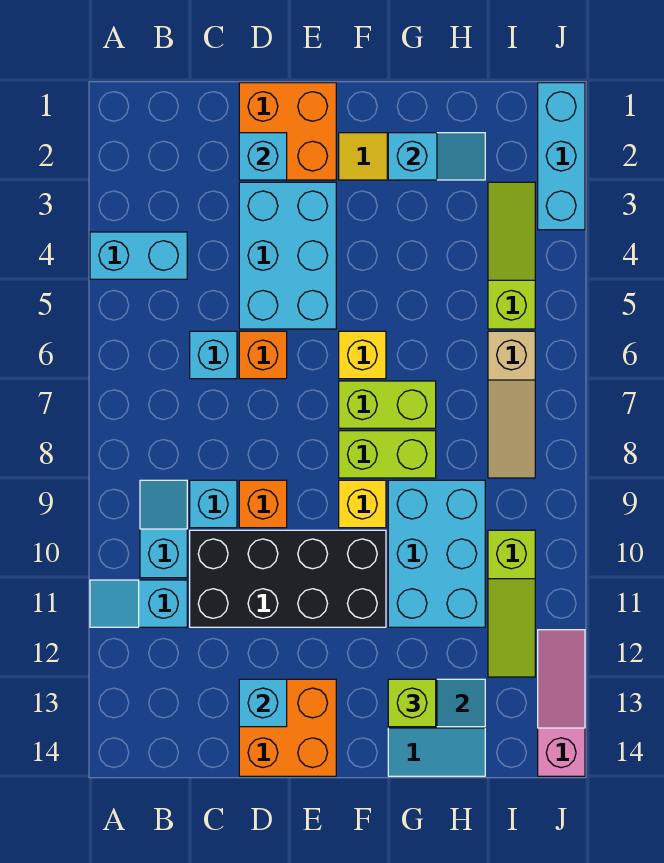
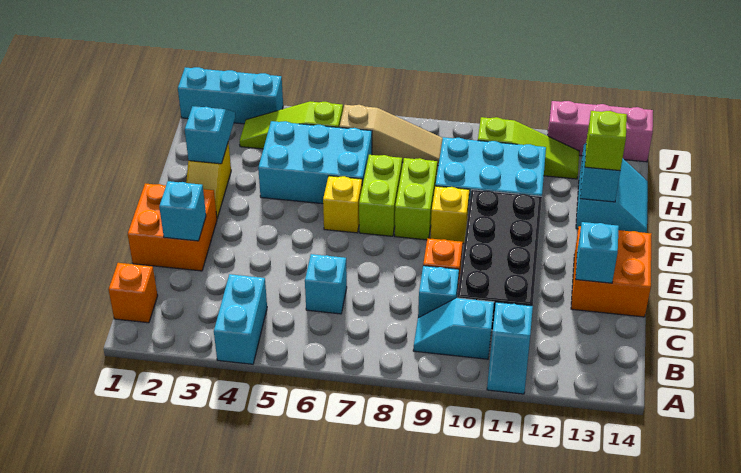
cyan 2x3 brick [239,182,336,329] -> cyan 2x3 brick moved to [258,121,372,204]
orange 1x1 brick [239,331,287,379] -> orange 1x1 brick moved to [109,263,158,323]
pink 1x3 slope [538,630,585,776] -> pink 1x3 brick [548,101,653,162]

